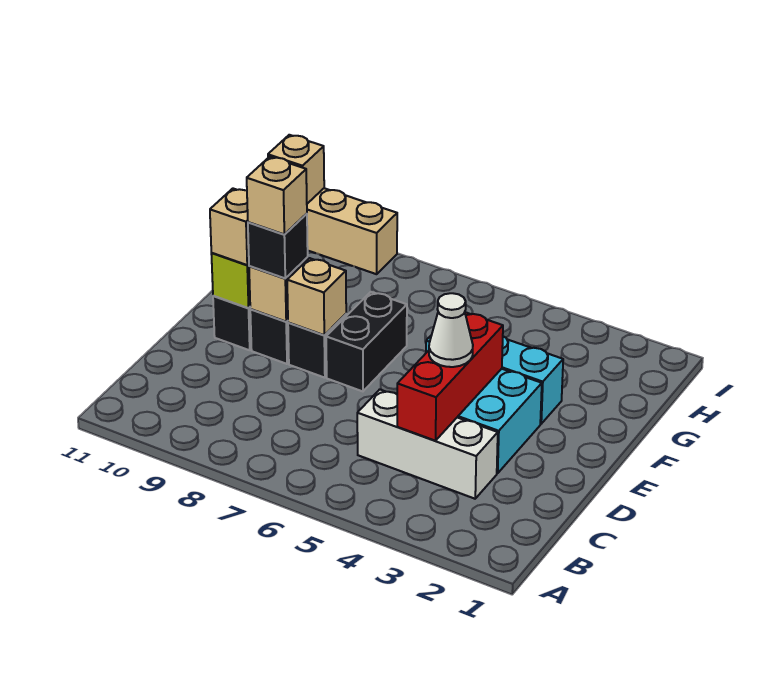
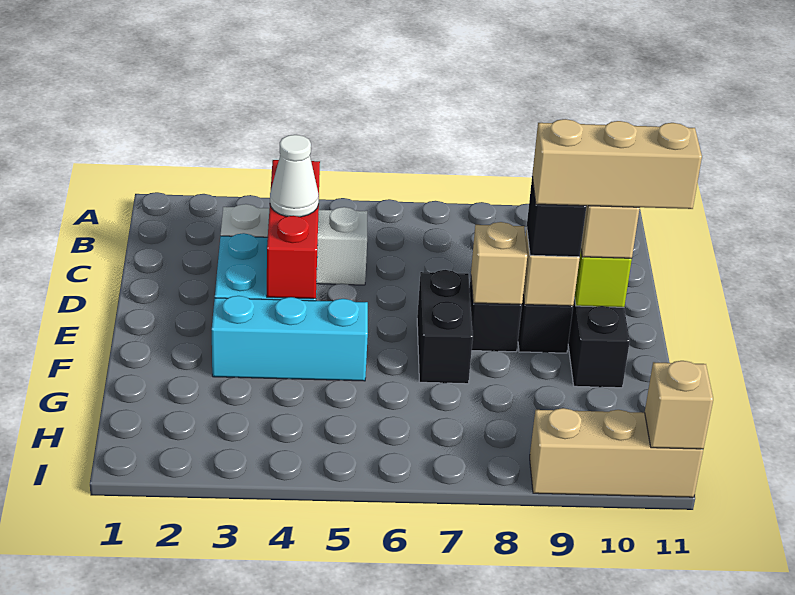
tan 1x1 brick [247,157,307,235] -> tan 1x3 brick [532,119,702,209]

